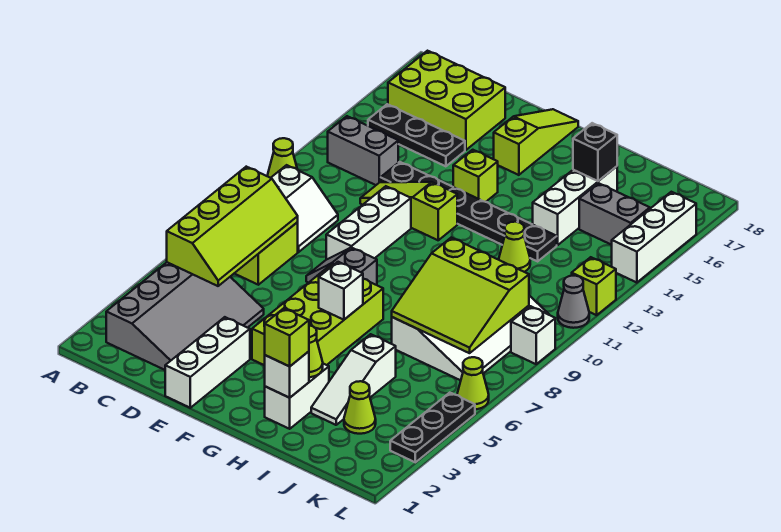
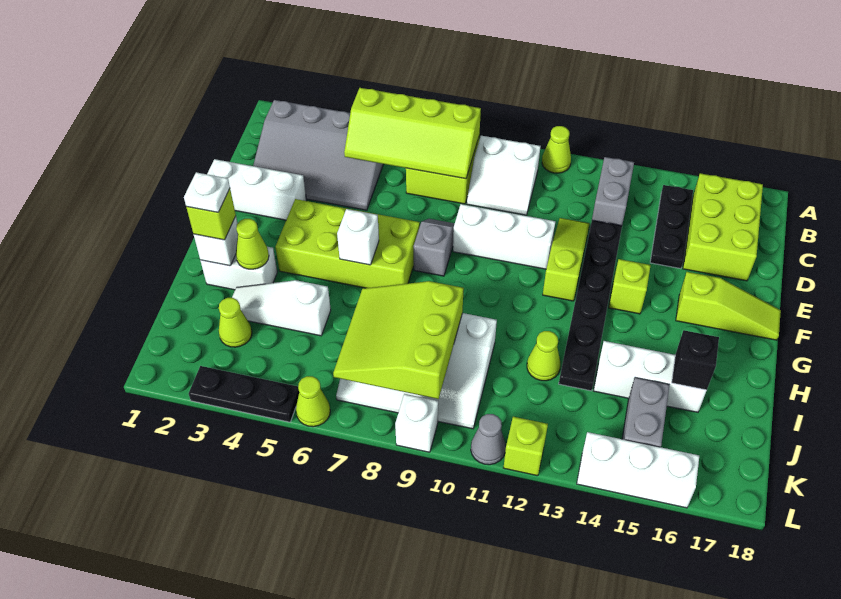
none -> white 1x1 plate [184,172,230,212]

